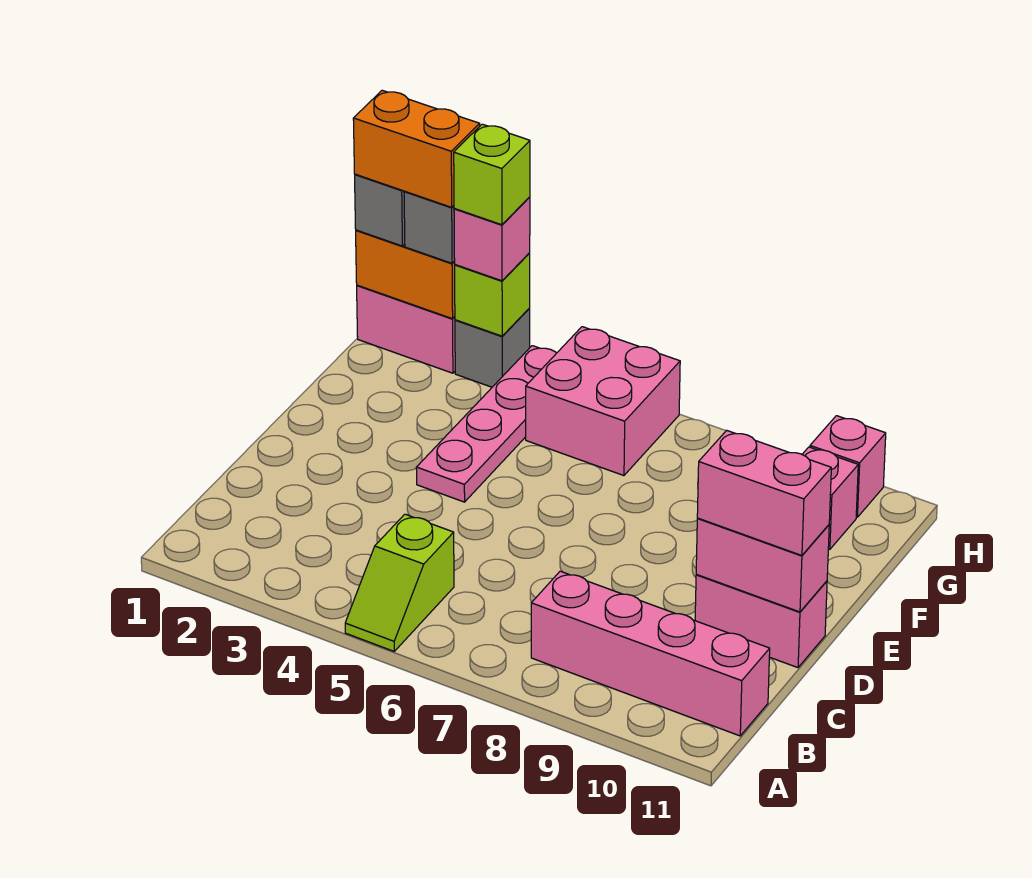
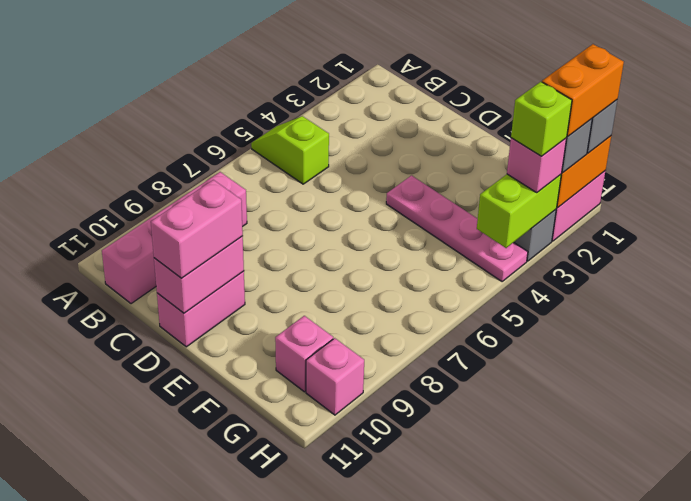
pink 2x2 brick [526,327,680,476] -> none
lime 1x1 brick [455,253,530,336] -> lime 1x2 brick [477,174,561,248]

